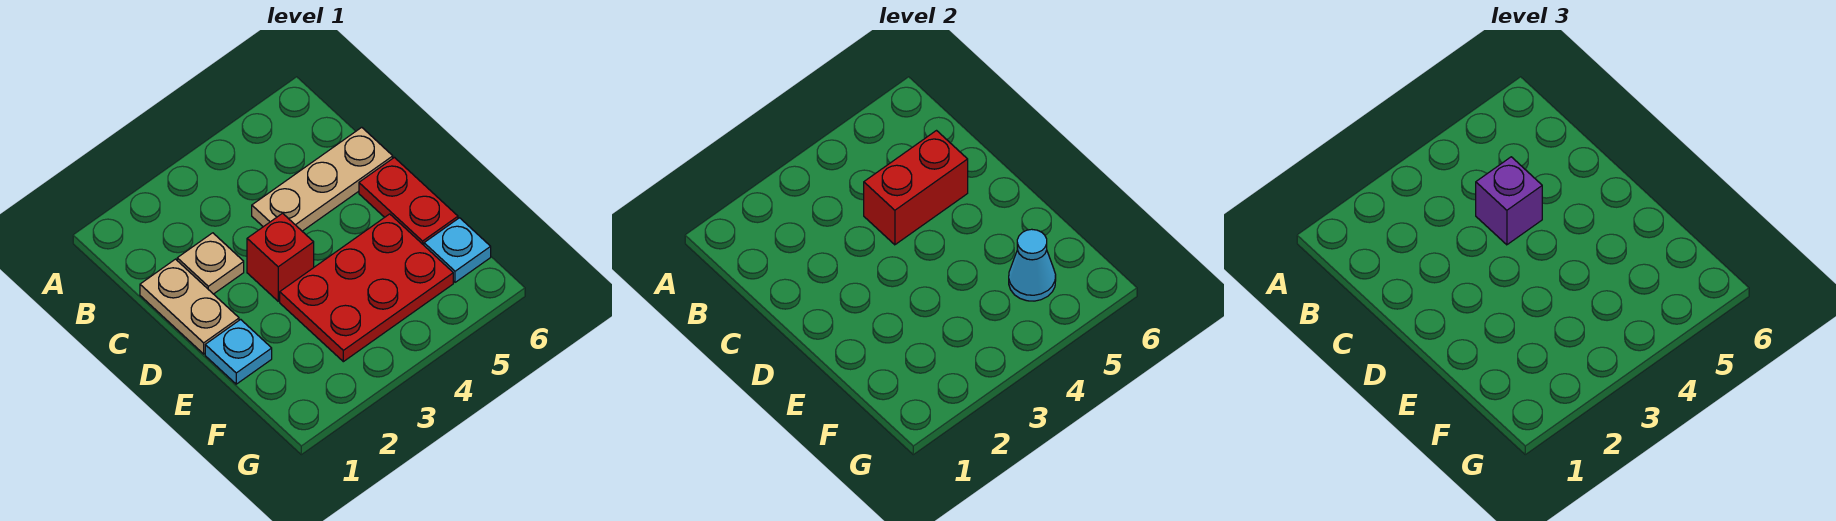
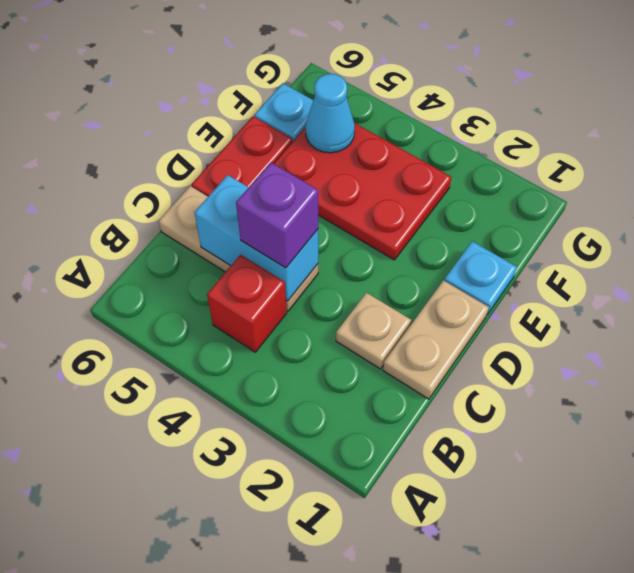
red 1x2 brick [864,131,968,245] -> cyan 1x2 brick [194,175,318,301]
red 1x1 brick [247,213,314,301] -> red 1x1 brick moved to [207,255,287,352]

